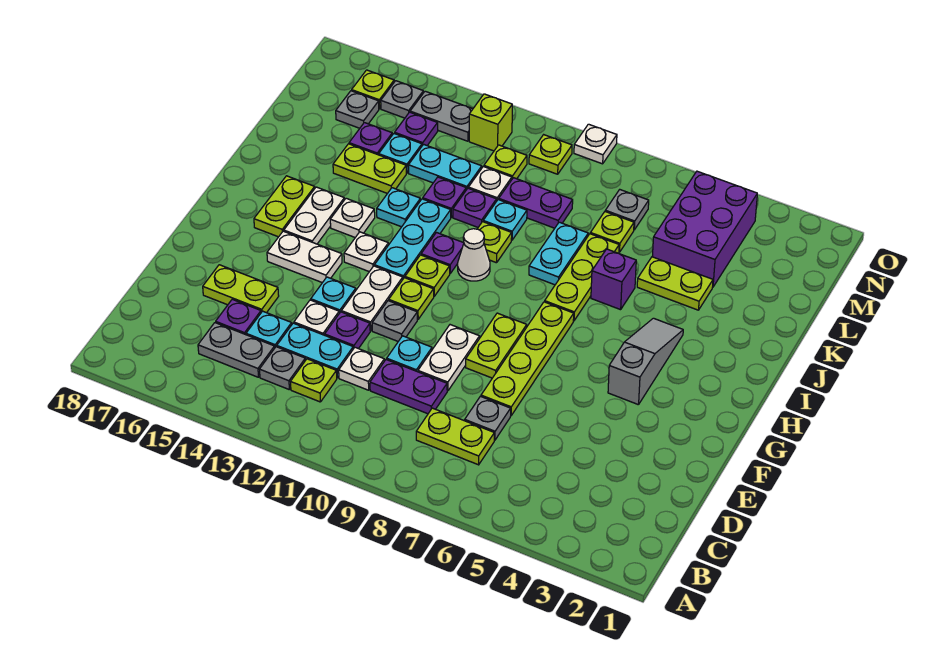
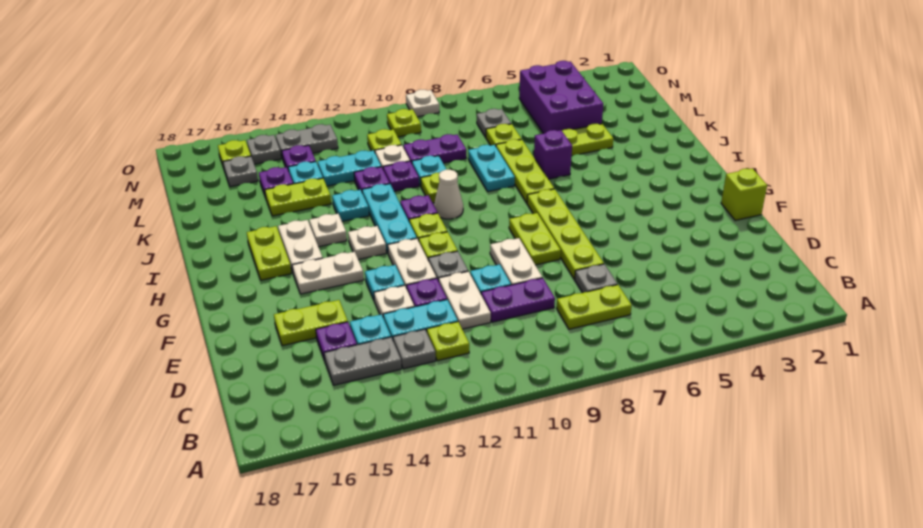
white 1x1 plate [339,347,384,390] -> white 1x2 plate [439,271,491,329]
grey 1x3 slope [608,318,683,405] -> none
lime 1x1 brick [469,94,512,151] -> lime 1x1 brick moved to [721,168,767,221]

